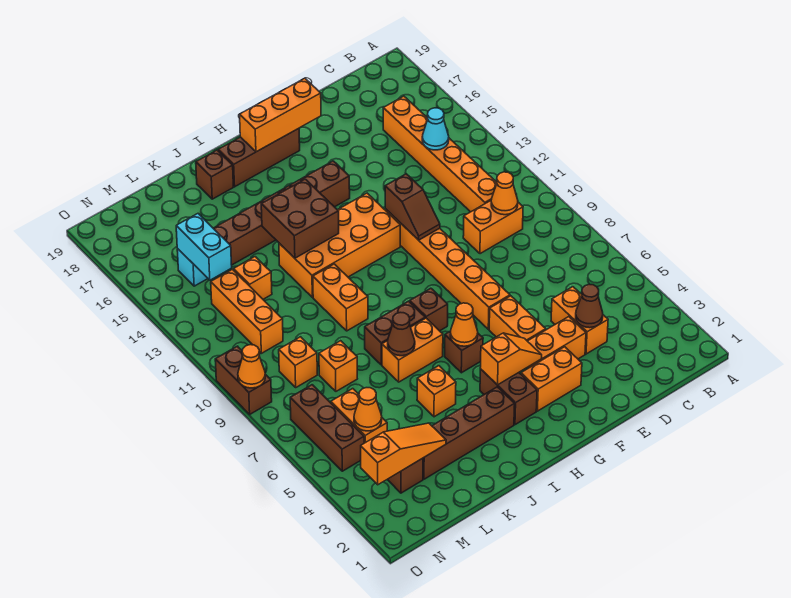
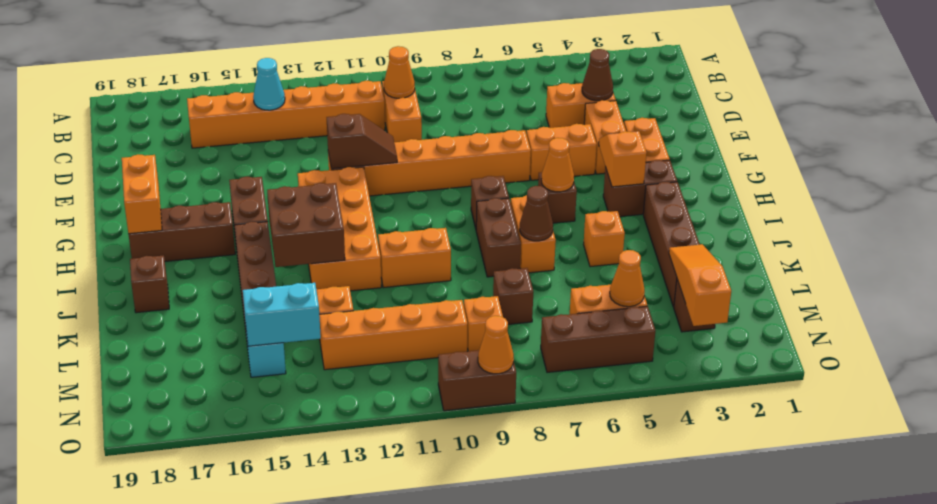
orange 1x3 brick [240,78,321,152] -> orange 1x2 brick [122,155,162,234]
brown 1x3 brick [218,128,300,187] -> brown 1x3 brick turned to [128,202,235,261]
orange 1x1 brick [319,341,357,391] -> brown 1x1 brick [493,268,533,324]
orange 1x3 brick [211,269,283,353] -> orange 1x4 brick [319,300,467,370]

